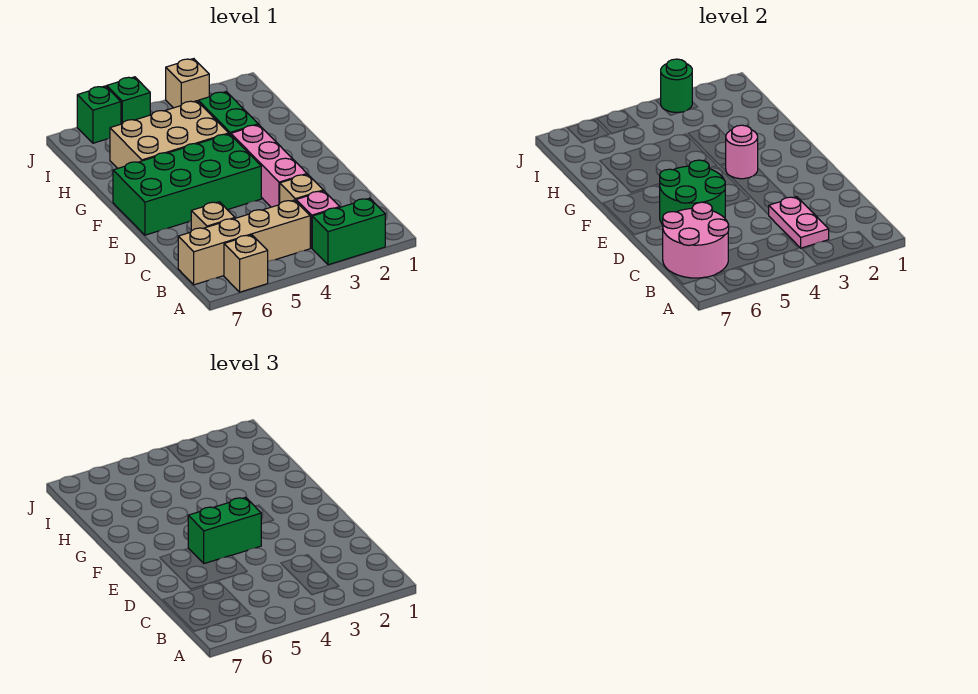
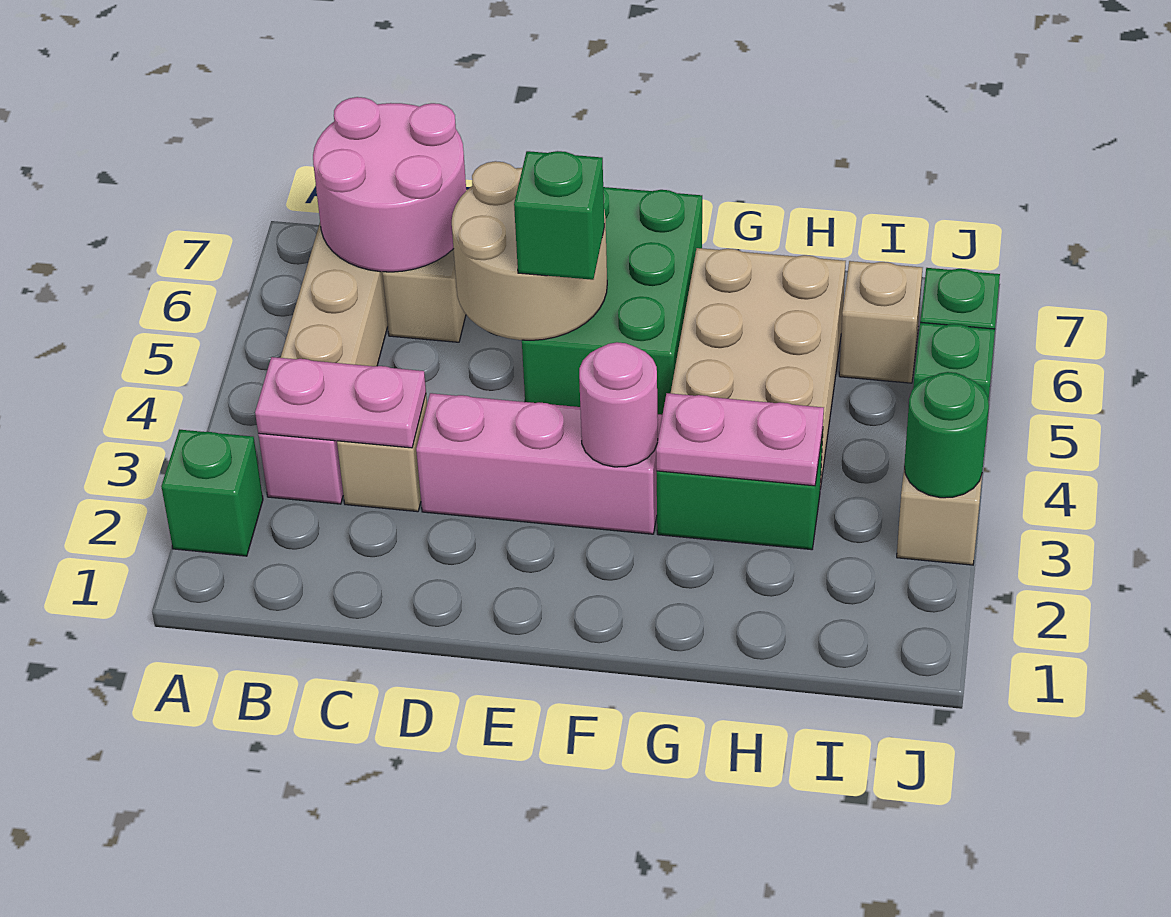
green 1x2 brick [312,198,385,265] -> green 1x1 brick [161,430,263,556]
tan 1x1 brick [224,235,268,292] -> tan 1x1 brick moved to [839,261,922,383]
green 2x2 round brick [660,160,725,225] -> tan 2x2 round brick [452,161,607,340]
green 2x4 brick [113,134,261,235] -> green 2x3 brick [522,187,702,415]
green 1x2 brick [188,497,261,564] -> green 1x1 brick [514,151,604,280]
none -> pink 1x2 plate [656,393,824,486]

